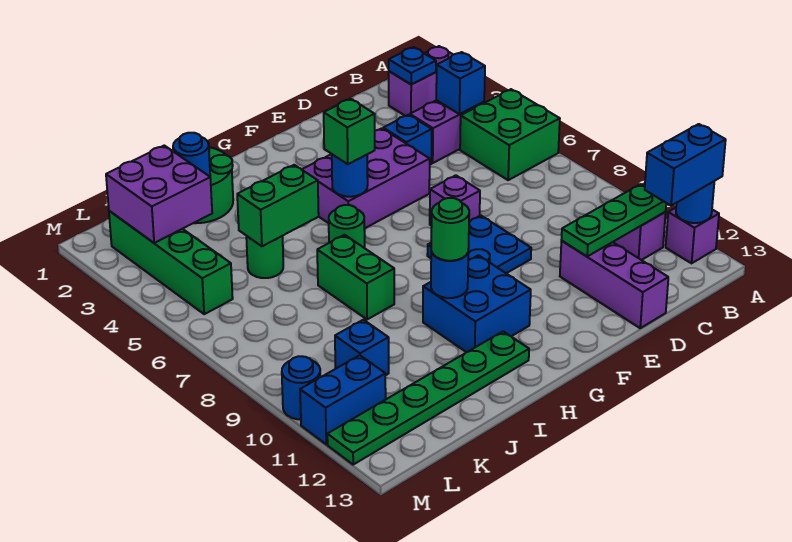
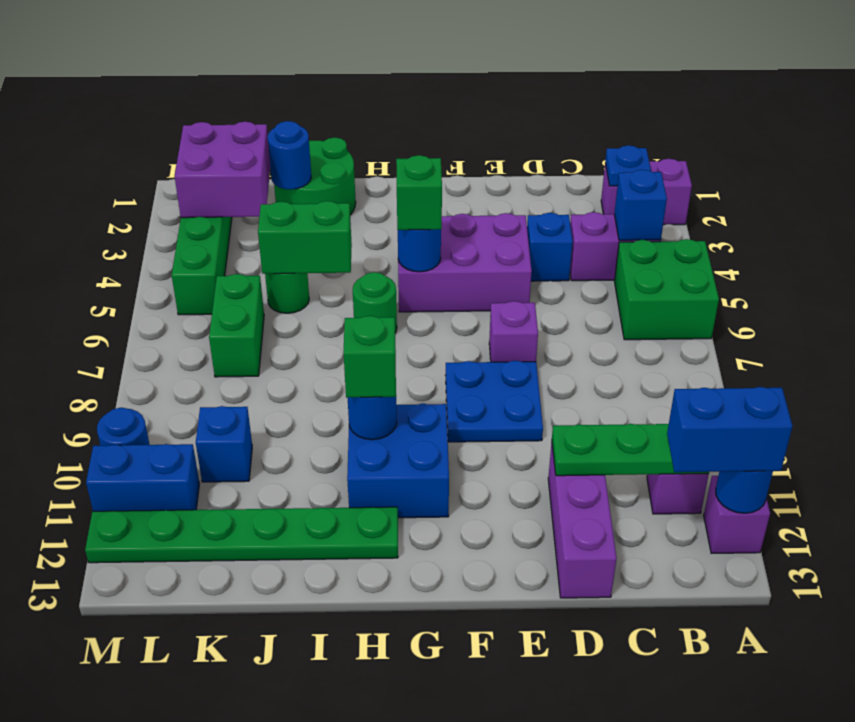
green 1x1 round brick [431,198,469,261] -> green 1x1 brick [344,316,396,398]
green 1x2 brick [317,235,394,319] -> green 1x2 brick moved to [209,274,264,377]

